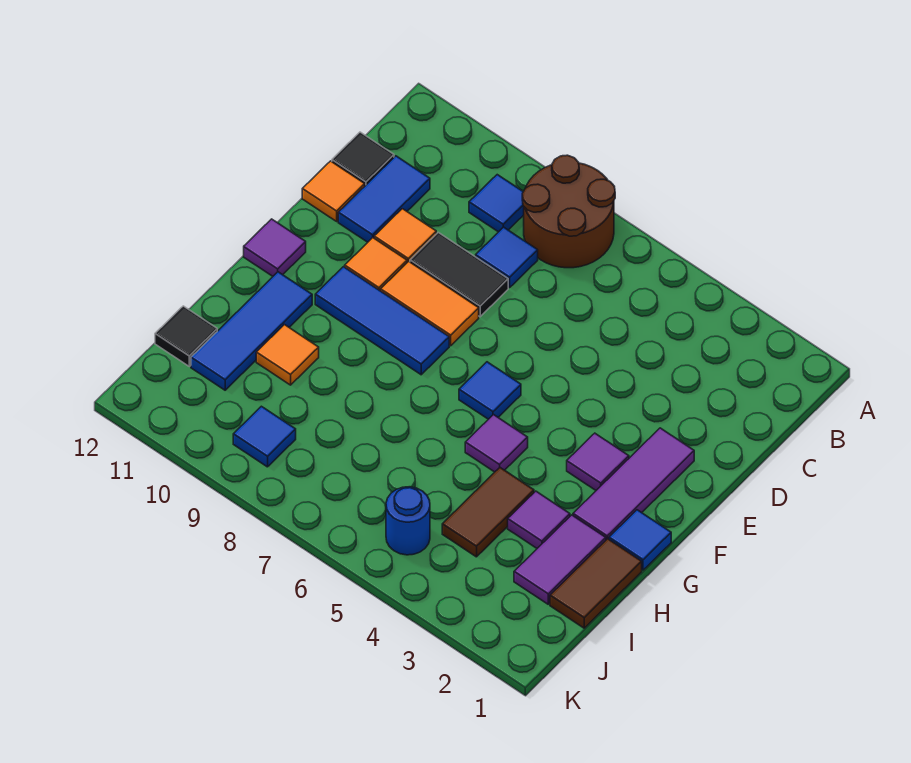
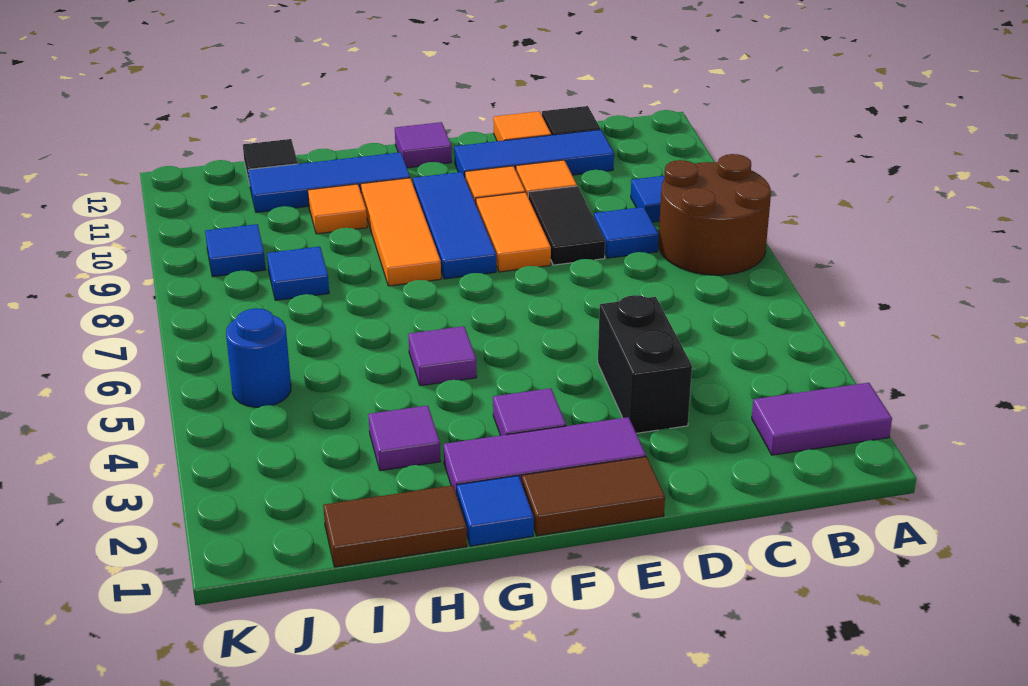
blue 1x2 tile [338,156,430,242] -> blue 1x3 tile [454,130,614,177]
none -> black 1x2 brick [598,295,692,433]
blue 1x1 tile [459,362,521,419] -> blue 1x1 tile moved to [267,247,329,300]
none -> orange 1x3 tile [361,178,441,286]
purple 1x2 tile [514,515,606,604] -> purple 1x2 tile moved to [752,383,892,455]
brown 1x2 tile [442,468,534,557] -> brown 1x2 tile moved to [522,457,665,536]

